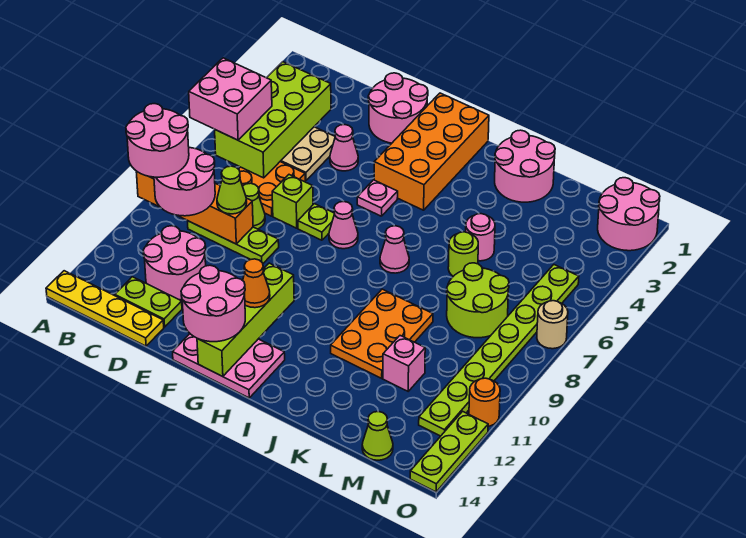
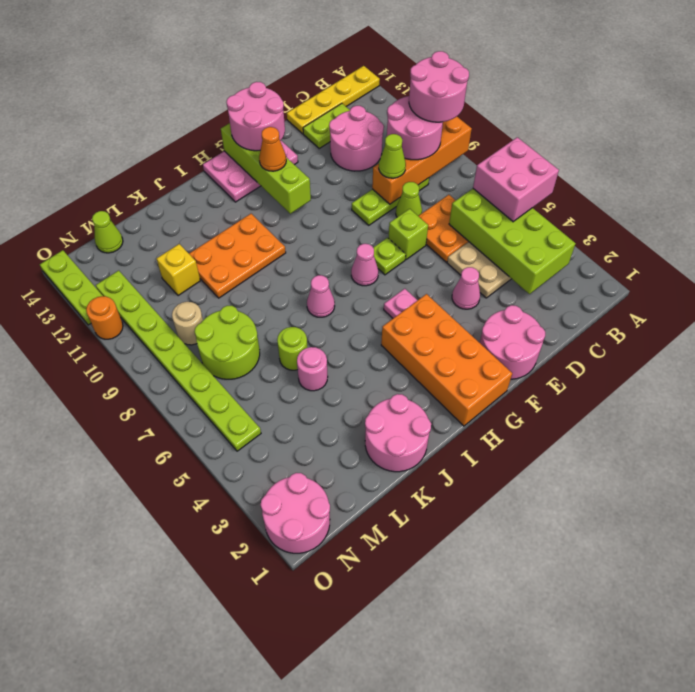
orange 2x3 plate [331,289,433,378] -> orange 2x3 plate turned to [189,214,286,298]
pink 1x1 brick [383,336,425,391] -> yellow 1x1 brick [156,244,200,296]
tan 1x1 round brick [537,301,568,349] -> tan 1x1 round brick moved to [172,302,203,345]

